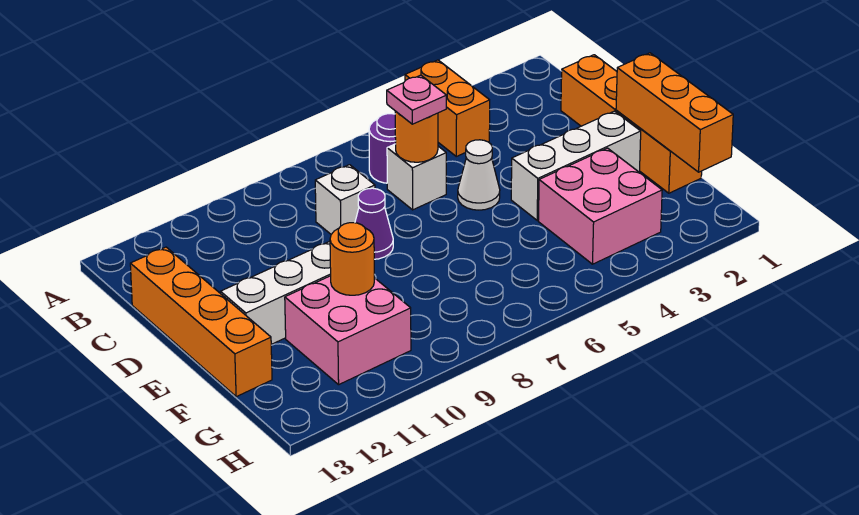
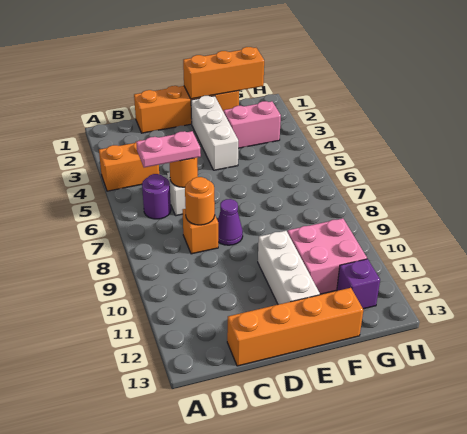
pink 1x1 plate [387,75,447,124] -> pink 1x2 plate [136,131,201,167]
white 1x1 brick [315,165,375,234] -> orange 1x1 brick [183,209,218,254]
white 1x1 cone [458,140,500,210] -> none
pink 2x2 brick [538,148,662,264] -> pink 1x2 brick [224,101,281,148]
orange 1x1 round brick [330,223,374,295] -> orange 1x1 round brick moved to [185,177,215,225]
none -> purple 1x1 brick [337,259,380,309]

